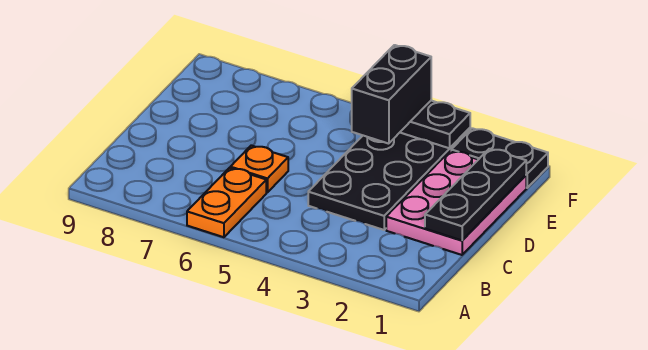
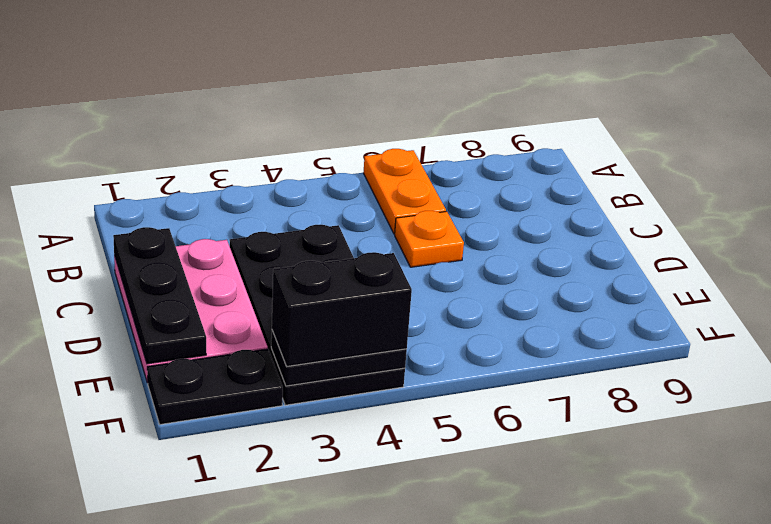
black 1x2 brick [352,45,431,144] -> black 1x2 brick turned to [272,252,412,367]

